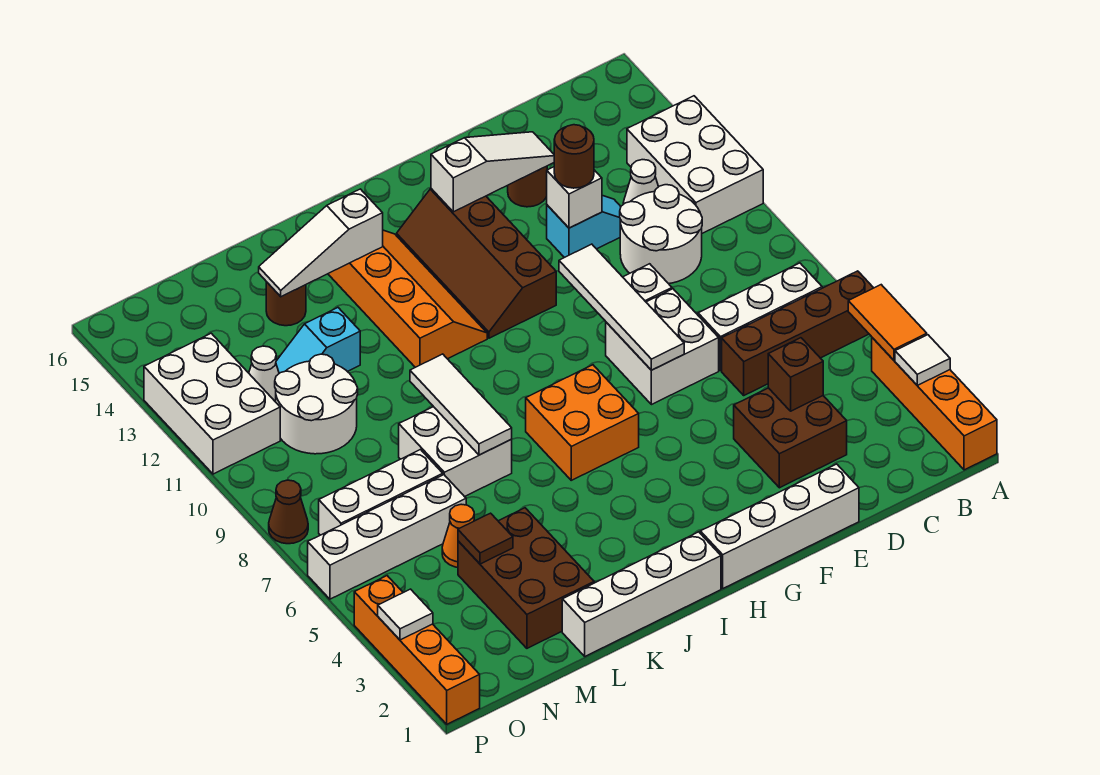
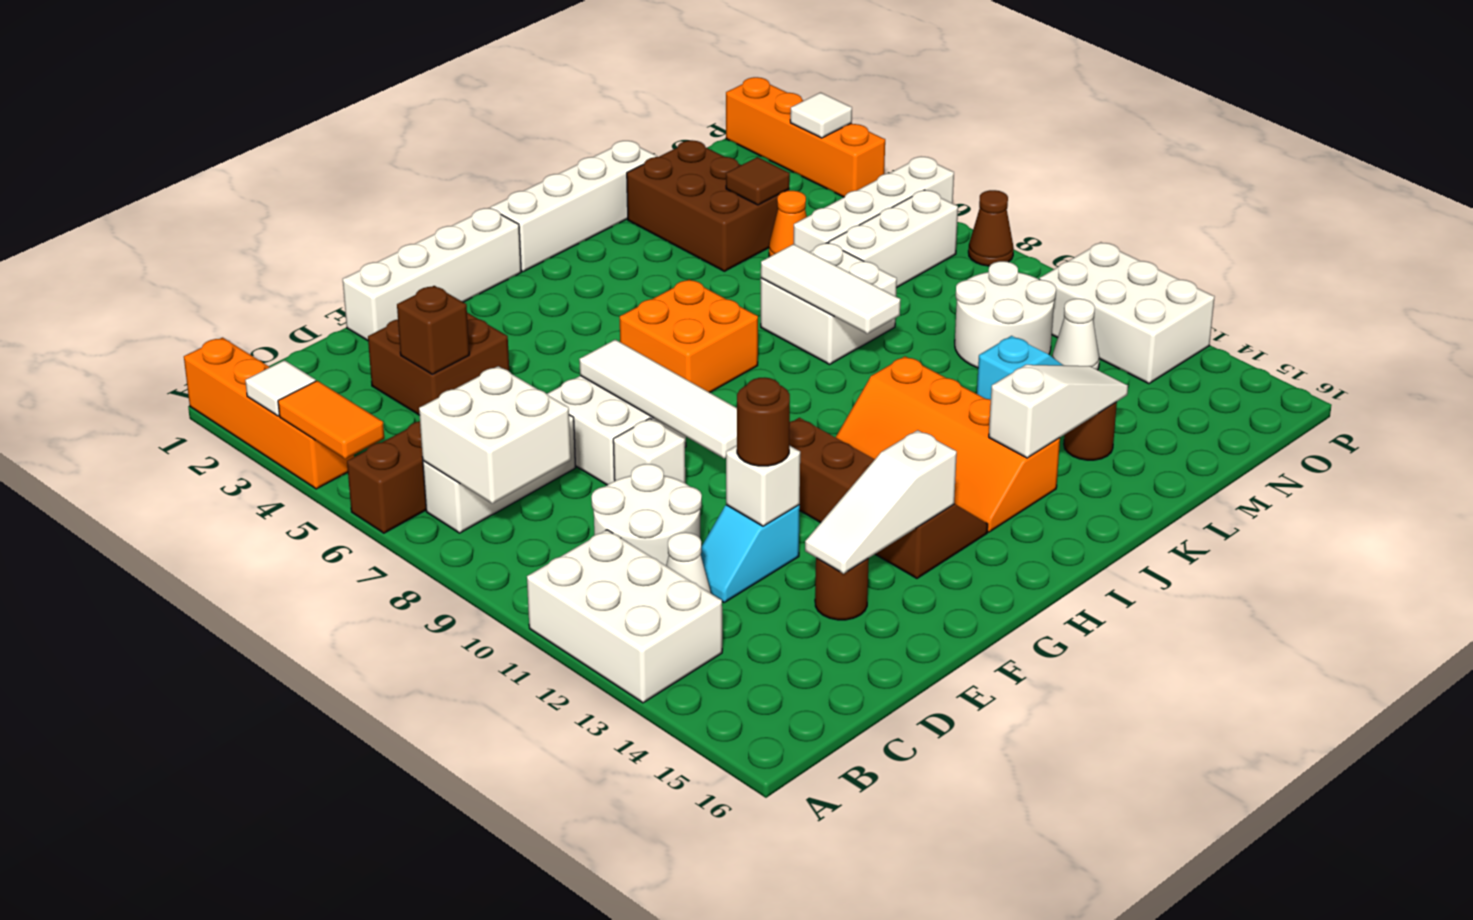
none -> white 2x2 brick [419,366,571,504]

